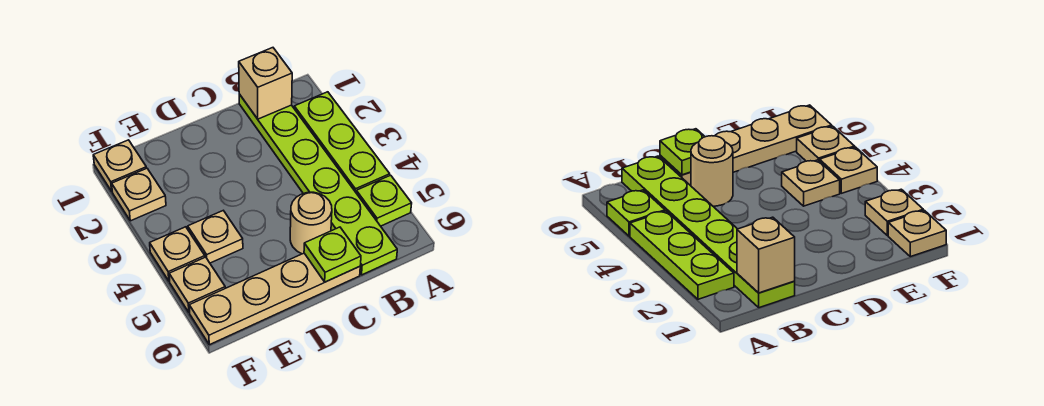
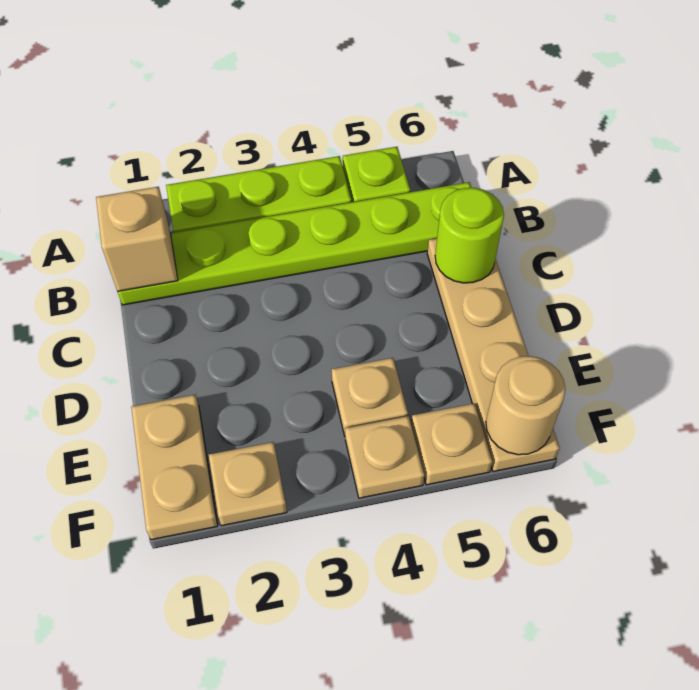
tan 1x1 round brick [290,192,332,254] -> tan 1x1 round brick moved to [486,356,566,455]
lime 1x1 plate [304,227,361,282] -> lime 1x1 round brick [435,188,504,283]
tan 1x1 plate [93,140,146,191] -> tan 1x2 plate [132,395,218,540]

